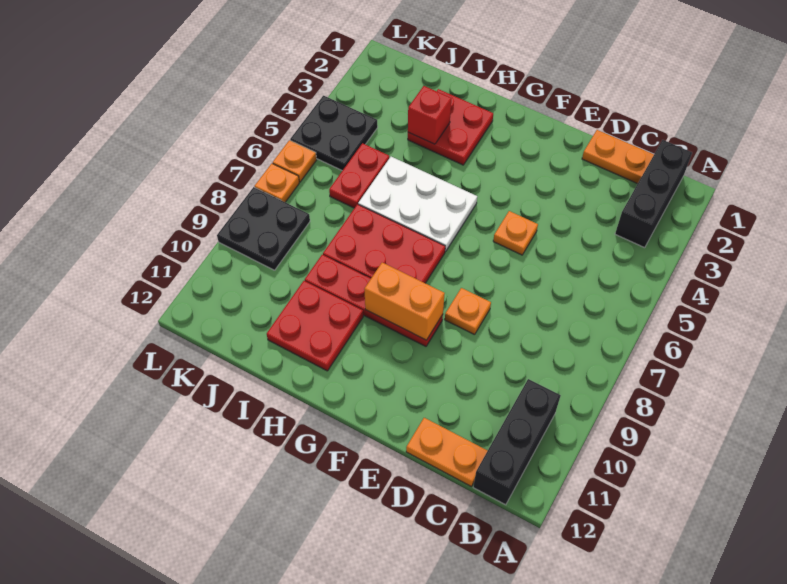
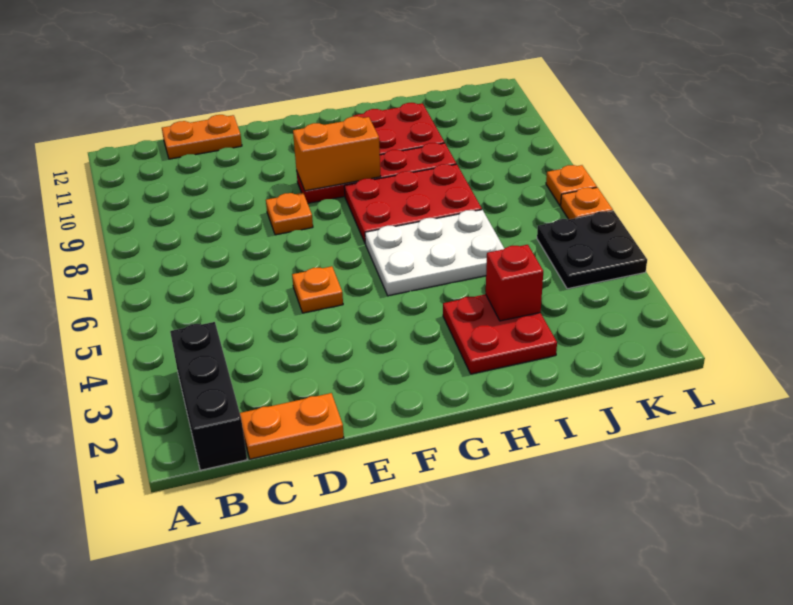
black 1x3 brick [473,379,561,505] -> none
red 1x2 plate [329,143,389,208] -> none
black 2x2 plate [217,187,310,270] -> none

